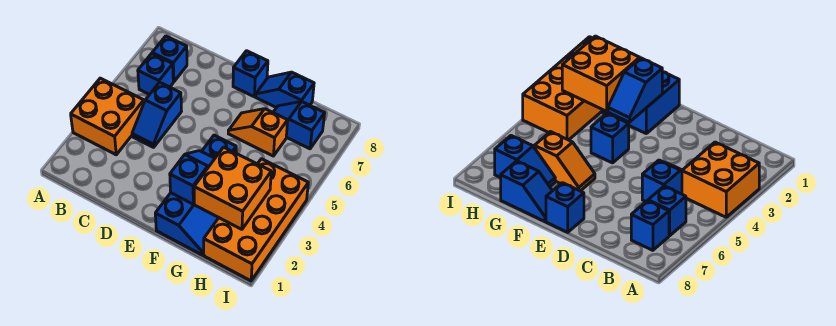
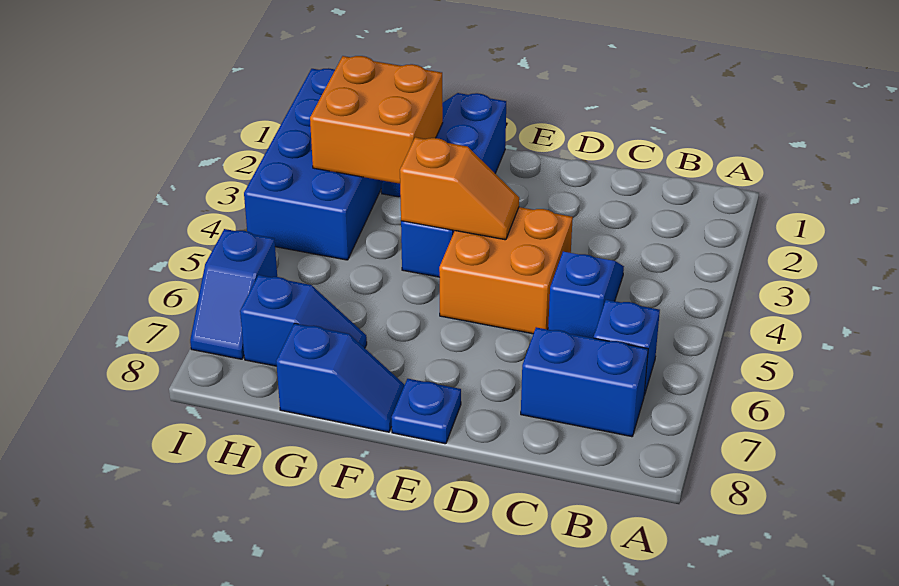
orange 2x2 brick [71,78,144,155] -> orange 2x2 brick moved to [439,207,573,334]
blue 1x1 brick [152,36,187,82] -> blue 1x2 brick [521,327,648,437]
blue 1x1 brick [233,51,268,97] -> blue 1x1 plate [391,379,461,444]
blue 1x2 slope [170,151,215,204] -> blue 1x2 slope moved to [190,229,277,359]
orange 1x2 slope [228,109,288,156] -> orange 1x2 slope moved to [400,137,519,240]
orange 2x4 brick [204,159,308,281] -> blue 2x4 brick [244,68,383,260]

